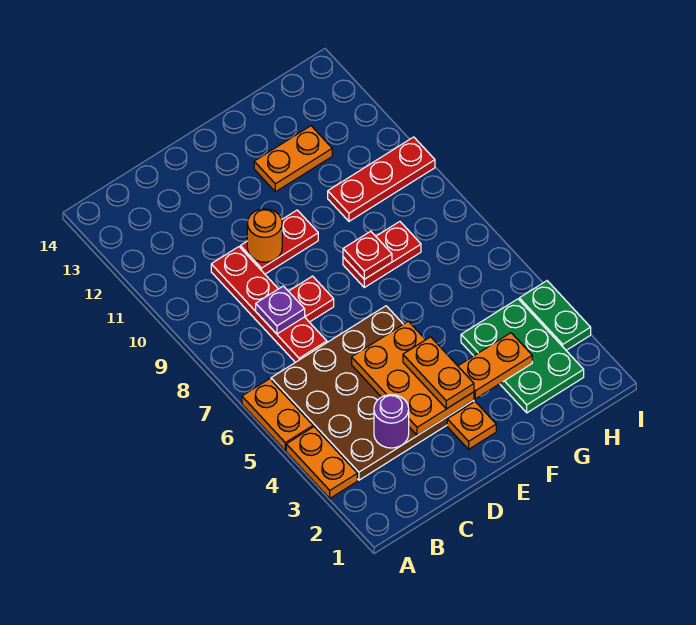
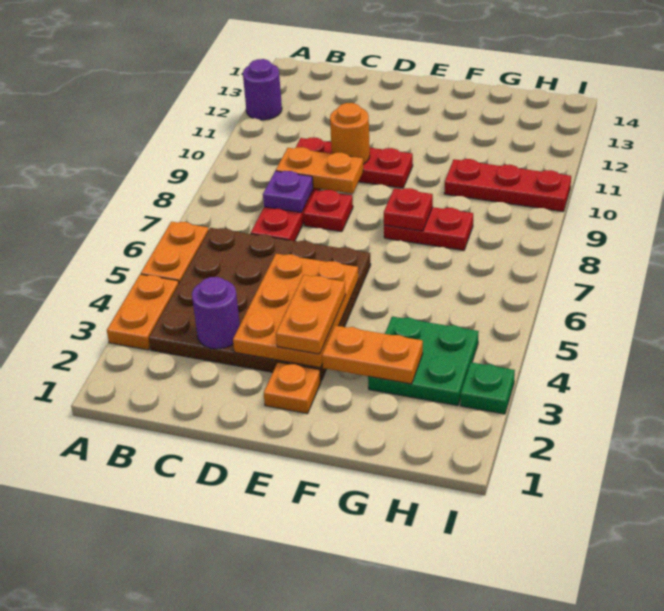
none -> purple 1x1 round brick [243,59,282,120]
orange 1x2 plate [254,126,332,192] -> orange 1x2 plate moved to [276,147,364,194]
green 2x3 plate [461,299,584,413] -> green 2x2 plate [368,316,479,406]
green 1x2 plate [519,281,591,350] -> green 1x1 plate [460,362,515,414]

